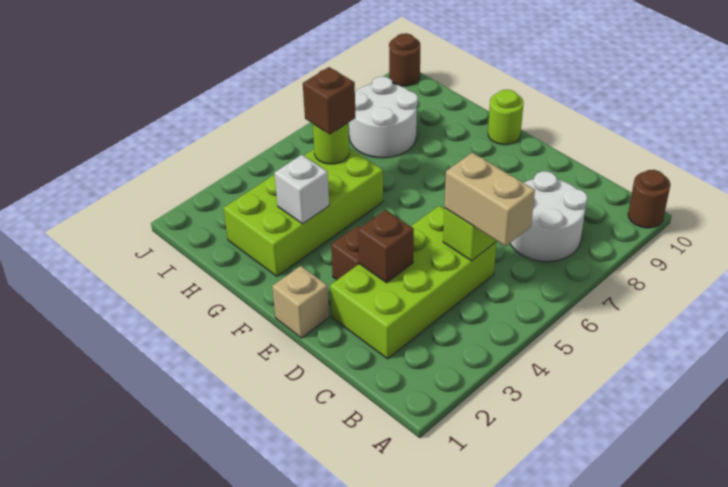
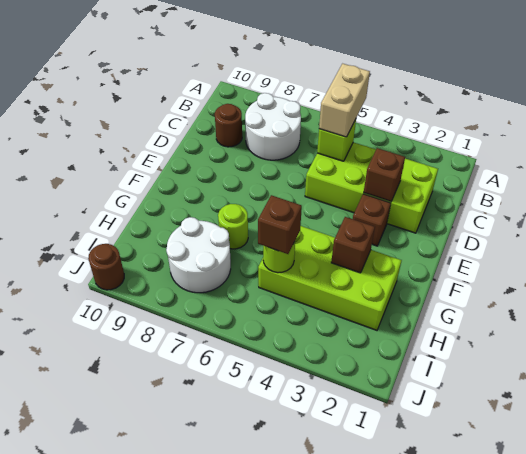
brown 1x1 round brick [628,170,671,228] -> brown 1x1 round brick moved to [215,104,242,147]
tan 1x1 brick [272,266,329,338] -> none
lime 1x1 round brick [488,90,524,145] -> lime 1x1 round brick moved to [218,204,248,249]
white 1x1 brick [275,155,329,224] -> brown 1x1 brick [331,217,375,273]

